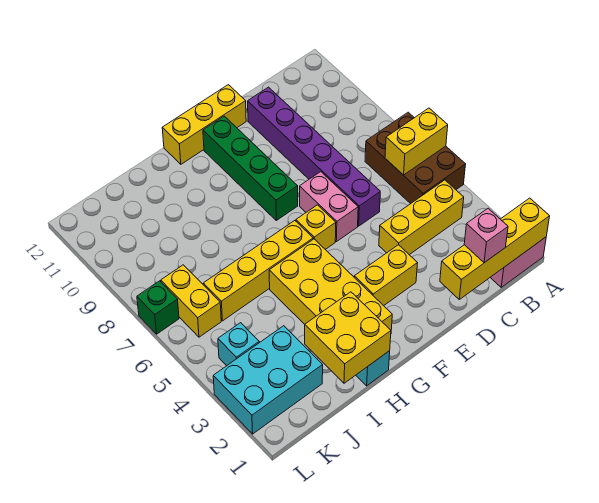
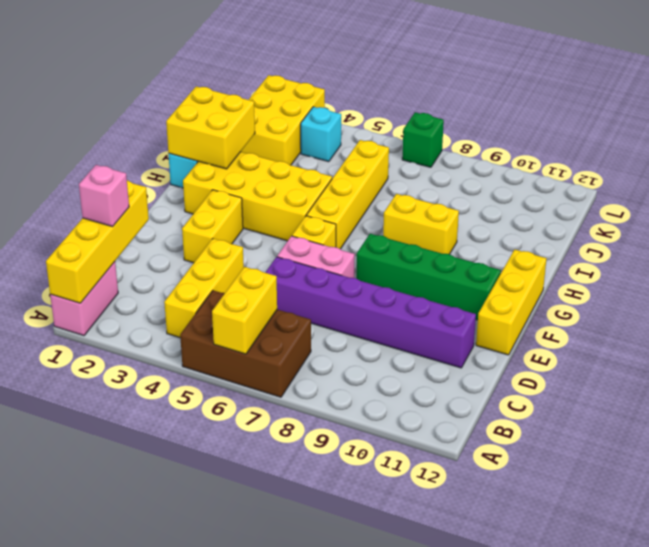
cyan 2x3 brick [213,326,323,434] -> yellow 2x3 brick [241,75,325,165]
yellow 1x2 brick [161,265,221,337] -> yellow 1x2 brick moved to [383,194,459,254]

